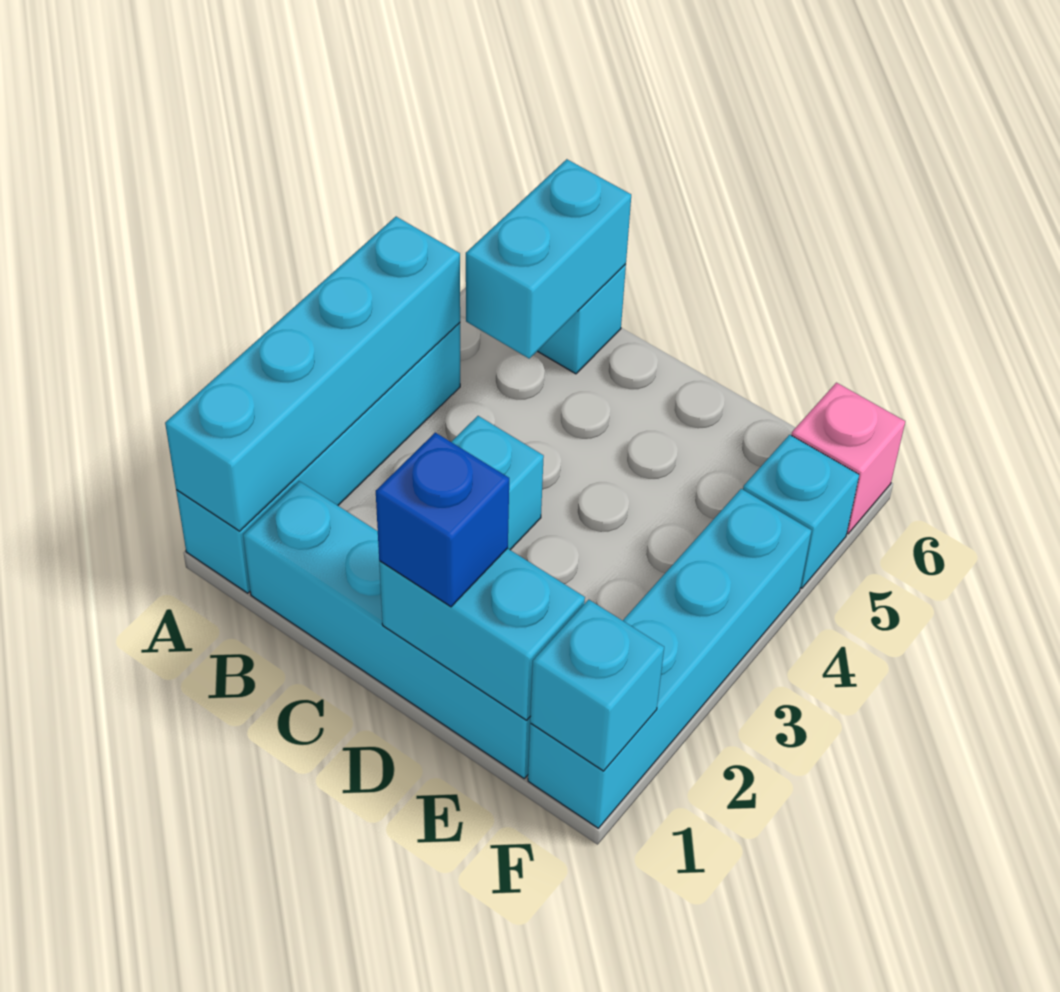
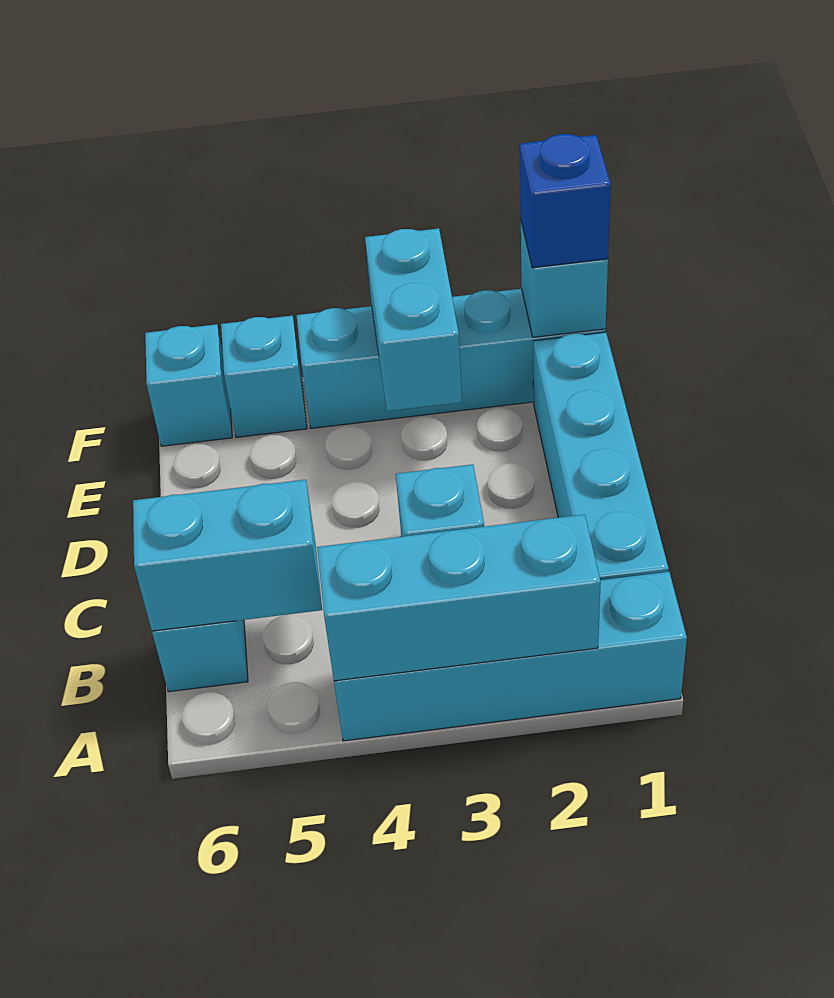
cyan 1x4 brick [165,217,460,531] -> cyan 1x3 brick [317,514,601,681]
cyan 1x2 brick [379,548,585,720] -> cyan 1x2 brick moved to [365,228,462,411]
blue 1x1 brick [376,433,509,607] -> blue 1x1 brick moved to [520,134,611,268]
pink 1x1 brick [791,383,905,534] -> cyan 1x1 brick [145,324,232,446]

